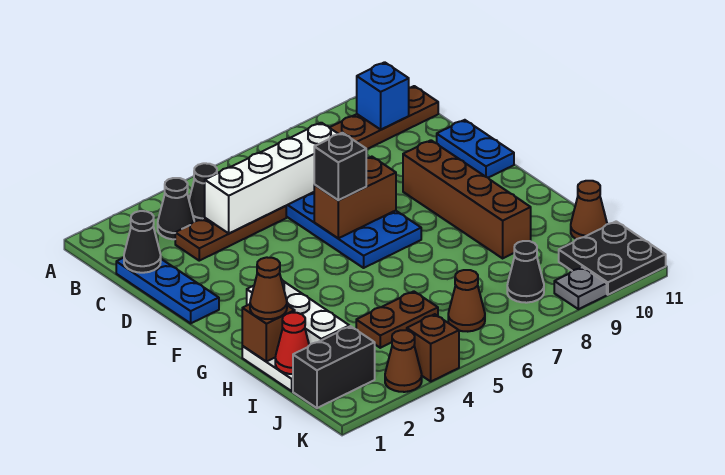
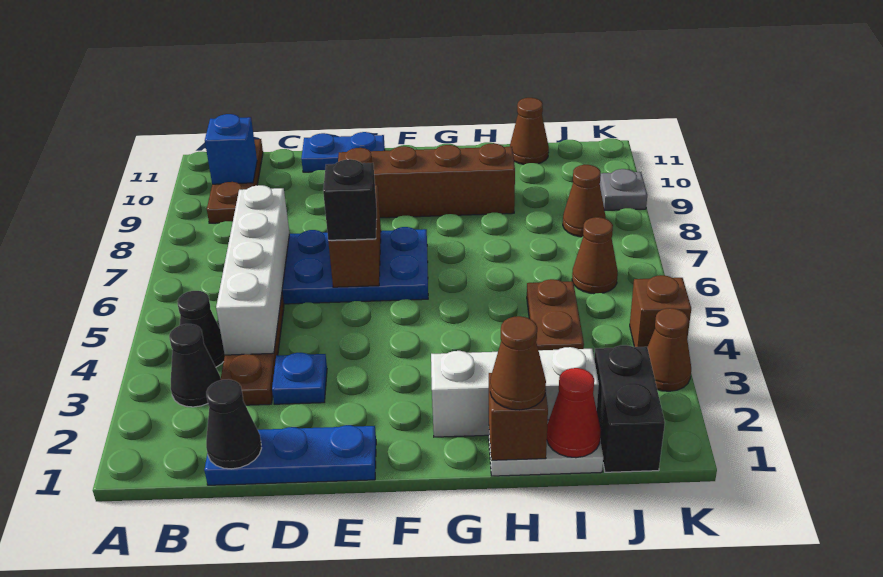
none -> blue 1x1 plate [272,353,327,404]
black 1x1 cone [507,241,544,303] -> brown 1x1 cone [563,165,606,237]
black 2x2 plate [559,221,666,295] -> none

